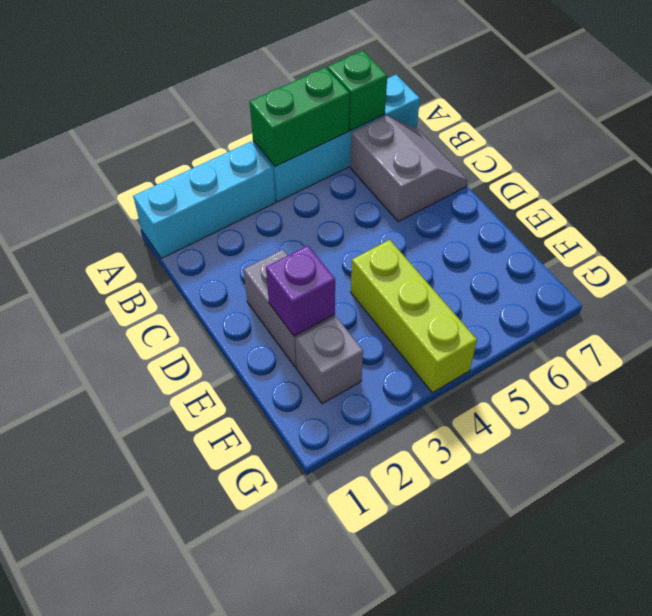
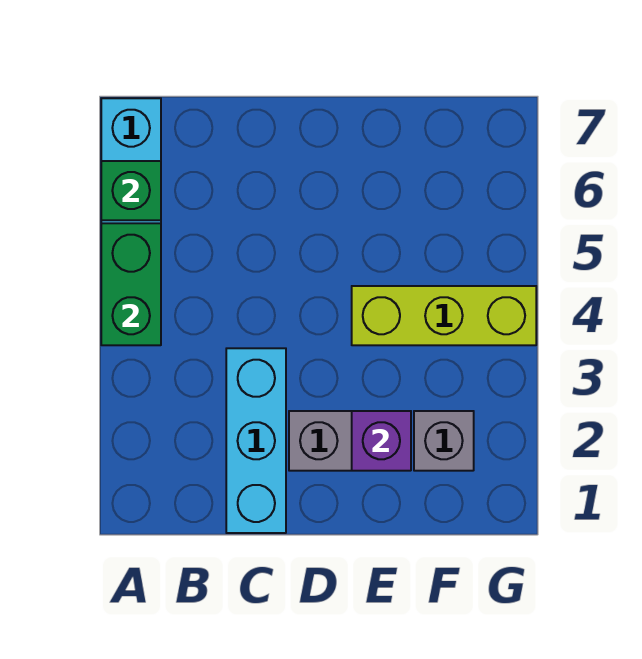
cyan 1x3 brick [133,142,275,258] -> cyan 1x3 brick moved to [226,348,286,533]
grey 2x2 slope [350,116,468,222] -> none

